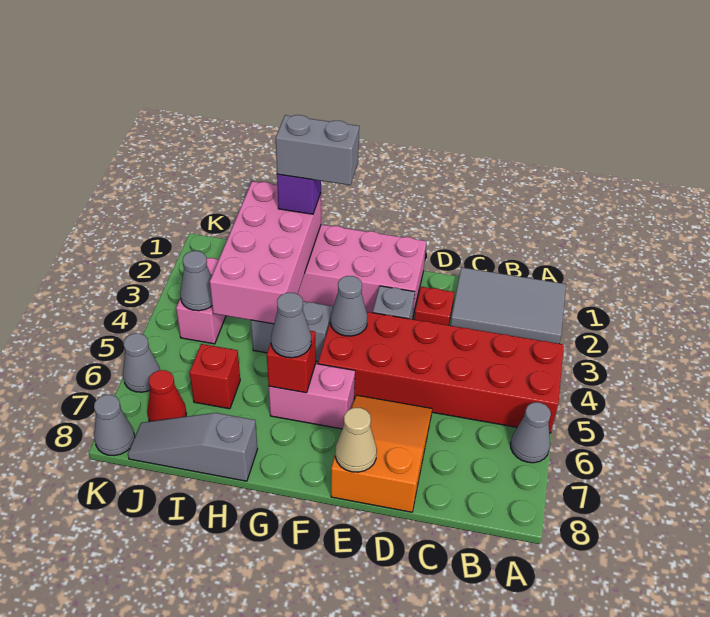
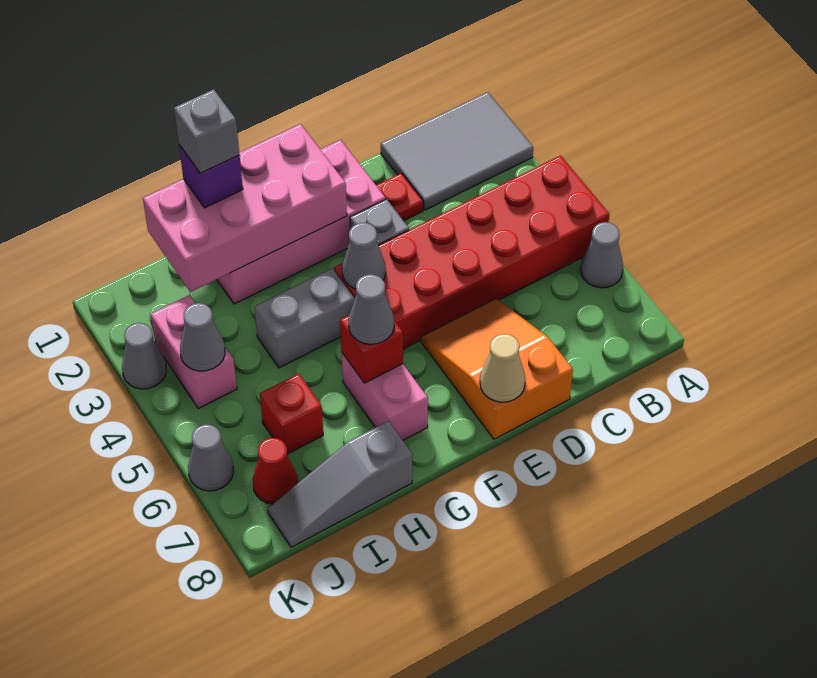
pink 1x2 brick [269,364,355,429] -> pink 1x2 brick turned to [342,353,428,440]
grey 1x2 brick [276,115,359,185] -> grey 1x1 brick [174,89,239,173]
pink 2x4 brick [210,181,321,324] -> pink 2x4 brick turned to [143,124,347,292]
grey 1x1 cone [94,395,135,456] -> grey 1x1 cone moved to [122,323,166,389]

